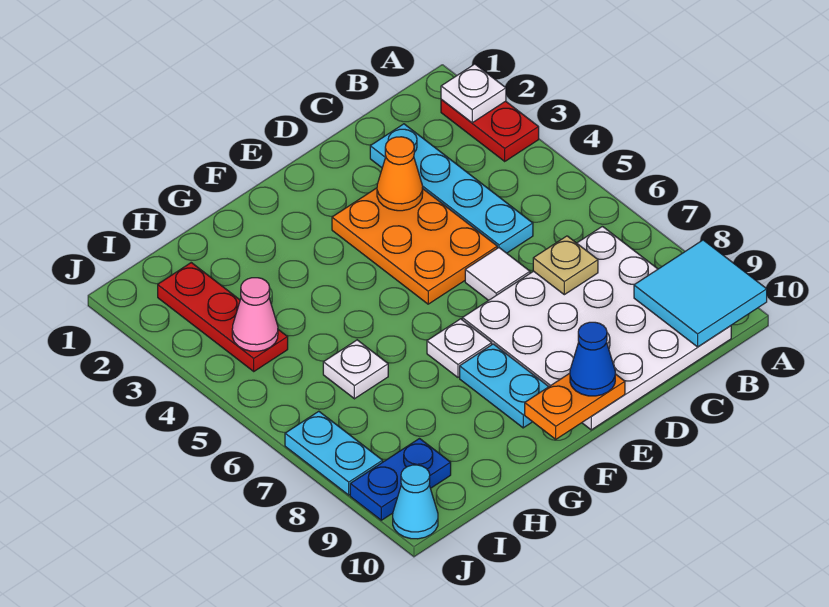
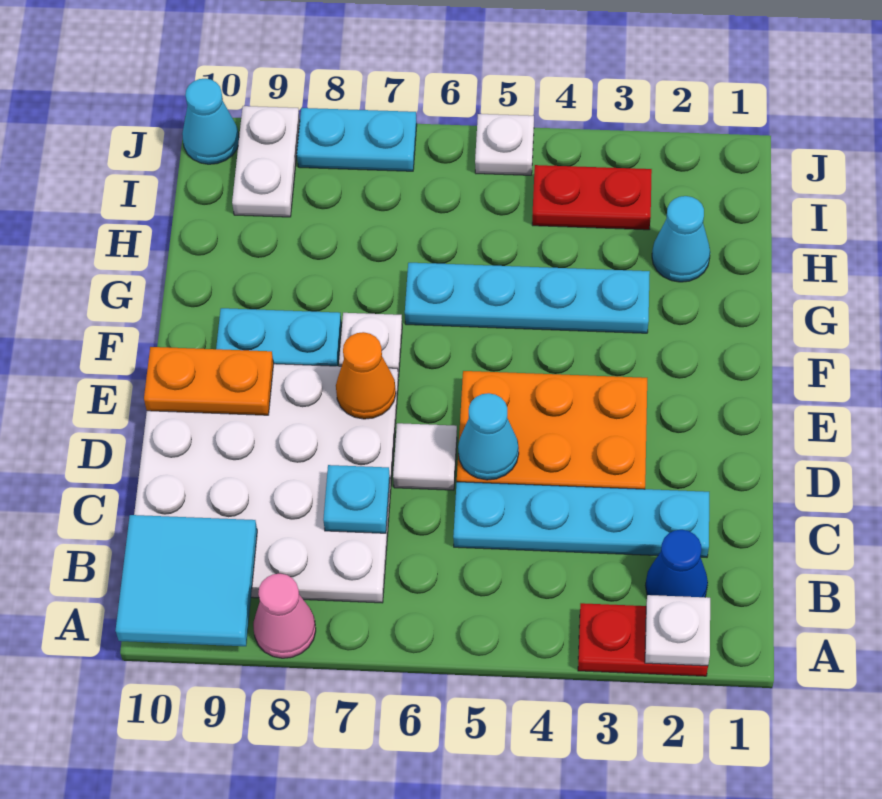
tan 1x1 plate [533,236,598,295] -> cyan 1x1 plate [323,465,390,533]
orange 1x1 cone [377,137,423,211] -> orange 1x1 cone moved to [336,332,396,419]
none -> cyan 1x1 cone [458,393,519,480]
orange 1x2 plate [525,373,625,439] -> orange 1x2 plate turned to [144,347,274,415]
blue 1x1 cone [570,322,615,396] -> blue 1x1 cone moved to [646,530,708,597]
none -> cyan 1x4 plate [405,263,650,333]
none -> cyan 1x1 cone [652,196,710,282]
white 1x1 plate [323,340,388,399] -> white 1x1 plate moved to [475,114,534,175]
red 1x3 plate [158,263,288,371] -> red 1x2 plate [532,165,652,230]
pink 1x1 cone [232,278,278,351] -> pink 1x1 cone moved to [253,574,316,658]
blue 1x2 plate [350,439,451,520] -> white 1x2 plate [232,106,300,217]

